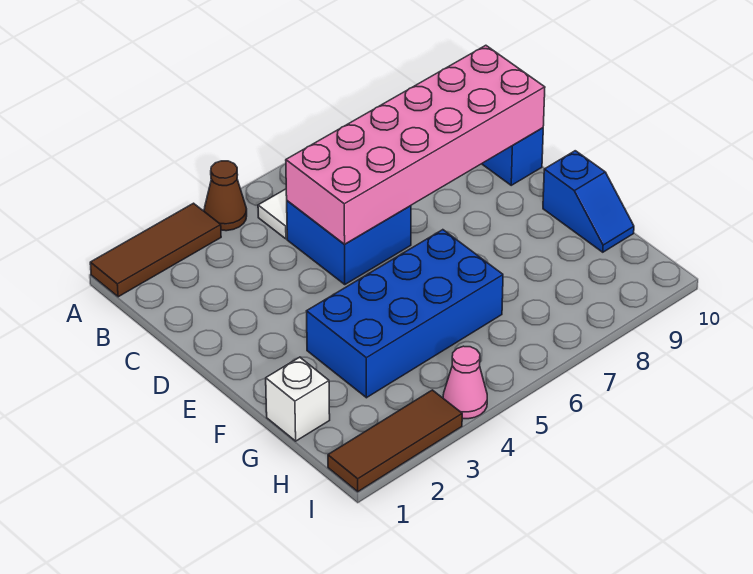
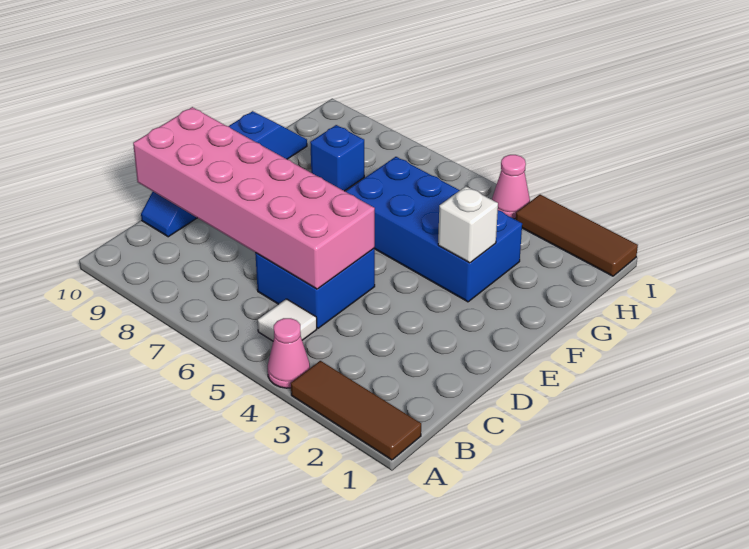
brown 1x1 cone [204,161,247,231] -> pink 1x1 cone [268,318,310,388]
white 1x1 brick [266,357,330,441] -> white 1x1 brick moved to [438,186,498,263]
none -> blue 1x1 brick [310,125,364,191]

